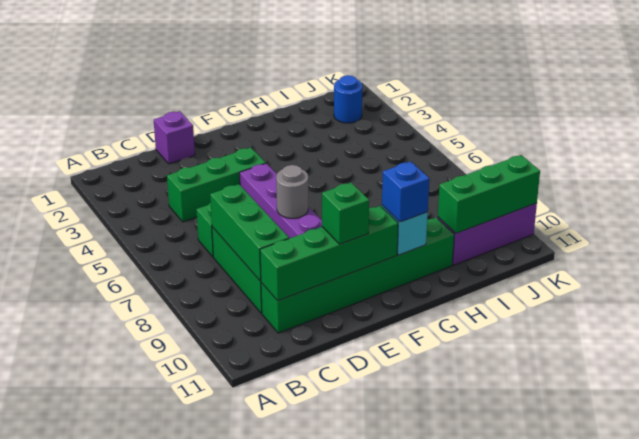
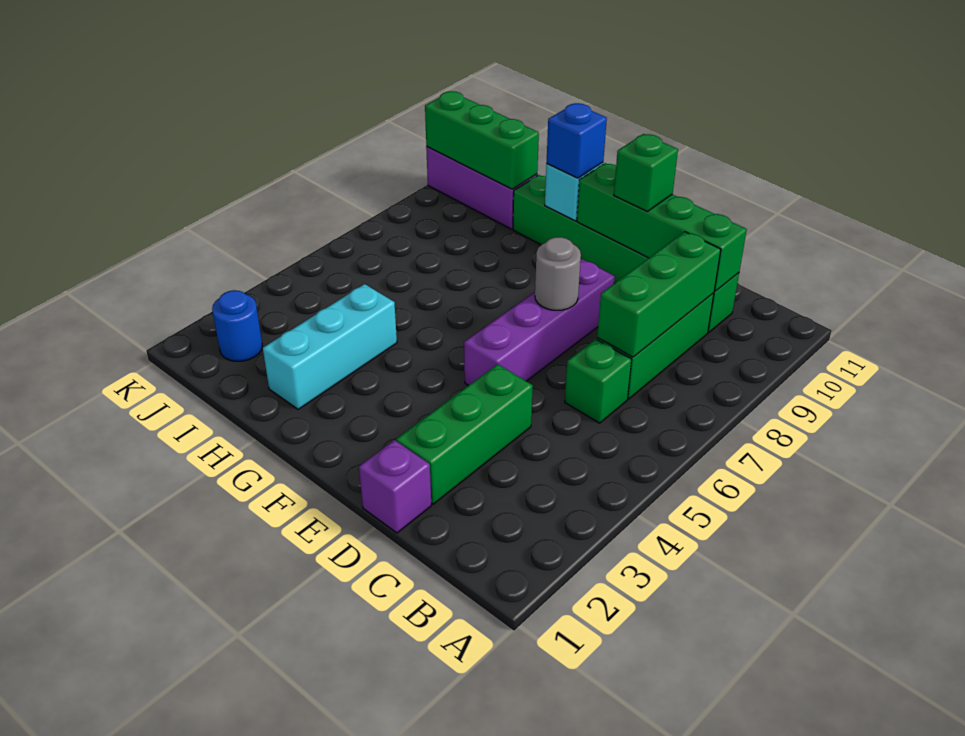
green 1x3 brick [167,148,266,222] -> green 1x3 brick turned to [396,364,533,504]
none -> cyan 1x3 brick [263,284,397,409]

